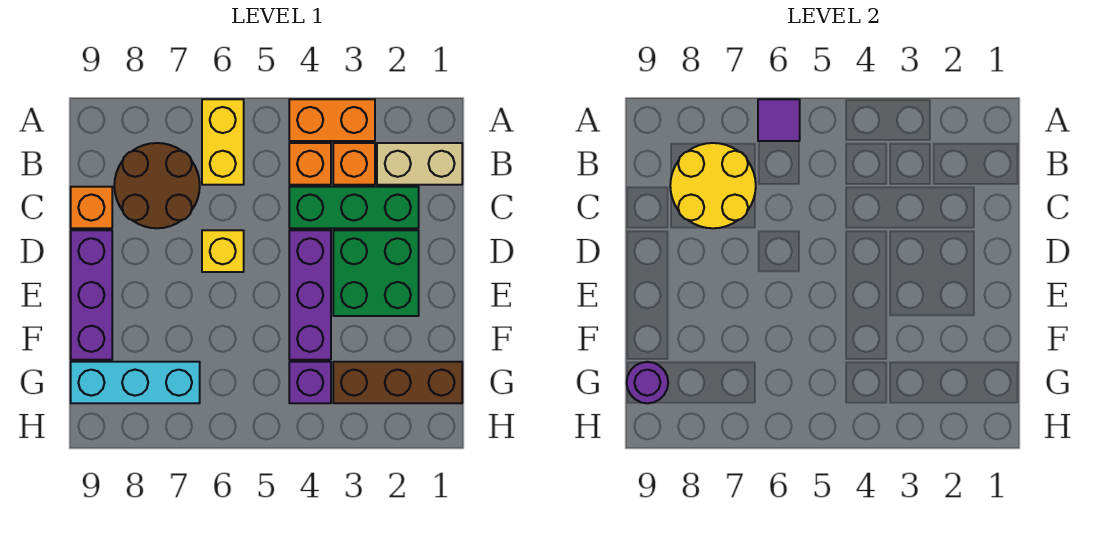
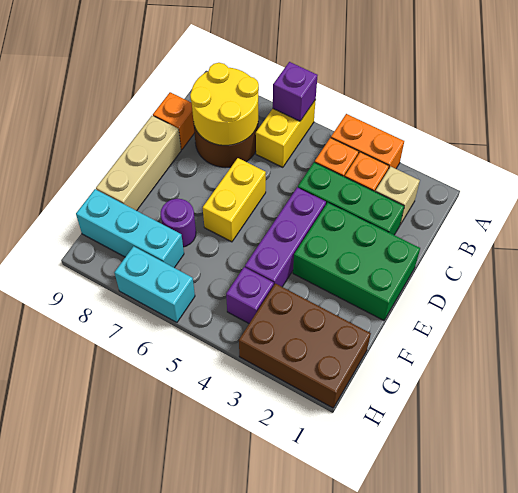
purple 1x1 tile [758,99,800,141] -> purple 1x1 brick [273,62,318,121]
tan 1x2 brick [377,143,462,185] -> tan 1x1 brick [375,167,420,225]
green 2x2 brick [333,230,419,316] -> green 2x3 brick [293,203,420,320]
yellow 1x1 brick [202,230,244,272] -> yellow 1x2 brick [203,158,266,242]
purple 1x3 brick [71,230,112,360] -> tan 1x3 brick [96,116,181,211]
brown 1x3 brick [333,362,462,403] -> brown 2x3 brick [239,283,371,408]
purple 1x1 round brick [627,362,668,403] -> purple 1x1 round brick moved to [160,199,196,247]
none -> cyan 1x2 brick [114,246,195,322]

